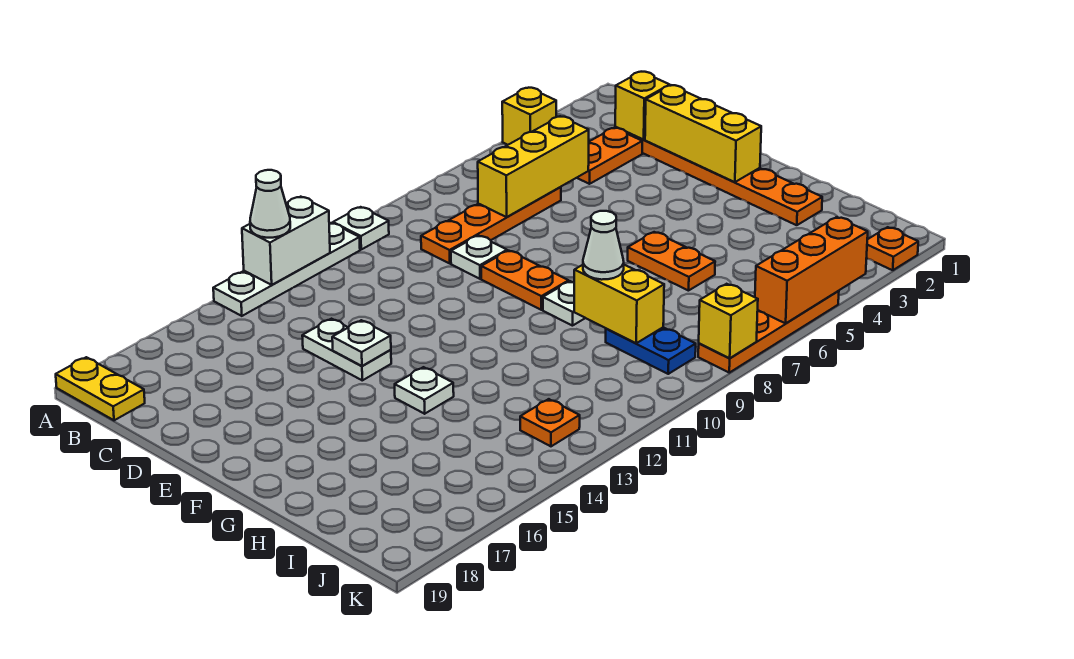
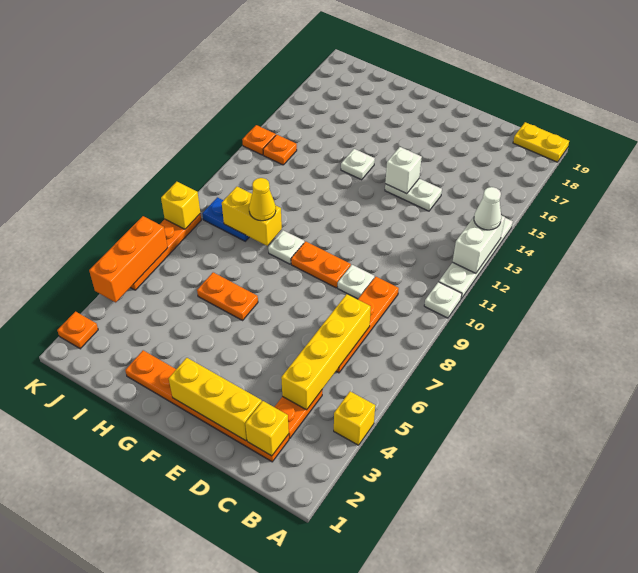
yellow 1x3 brick [478,116,589,217] -> yellow 1x4 brick [281,294,371,410]
white 1x1 plate [332,320,391,366] -> white 1x1 brick [385,147,422,194]
white 1x1 cone [583,211,624,280] -> yellow 1x1 cone [249,178,276,221]
none -> orange 1x1 plate [242,125,276,155]

